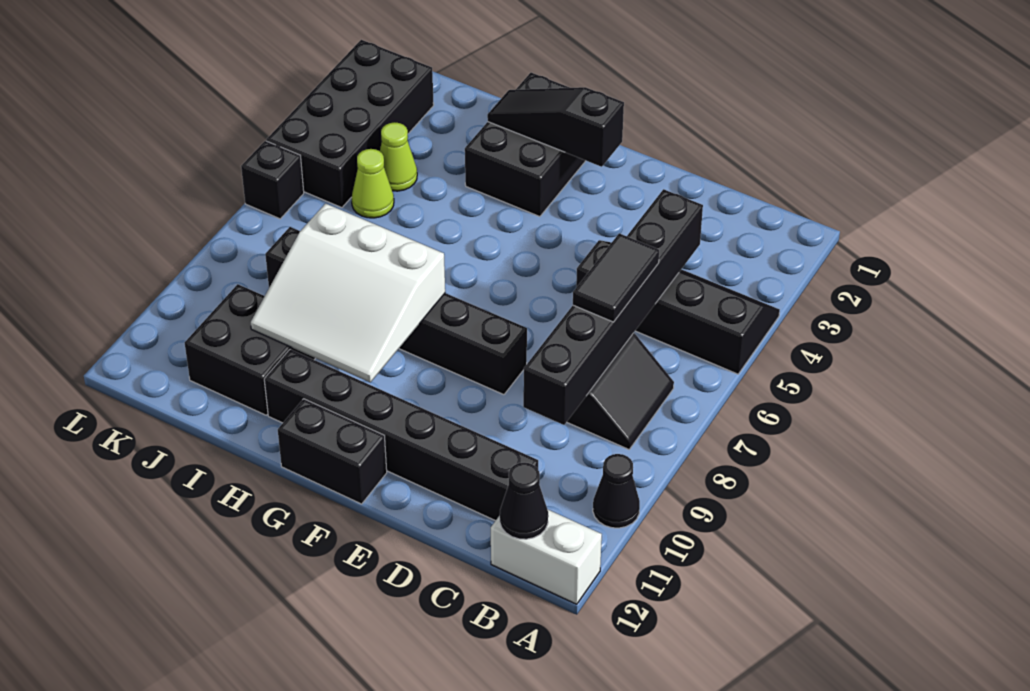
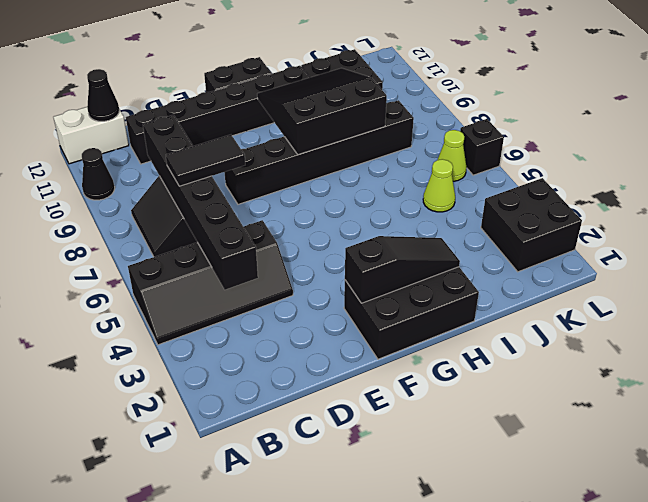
black 1x2 tile [573,233,659,322] -> black 1x2 tile turned to [166,135,245,186]
black 2x3 brick [465,73,586,217] -> black 2x3 brick turned to [344,267,479,359]
white 3x3 slope [251,204,445,382] -> black 3x3 slope [257,68,387,155]
lime 1x1 cone [380,122,417,191] -> lime 1x1 cone moved to [438,130,466,181]
black 2x4 brick [266,40,434,208] -> black 2x2 brick [481,178,582,272]

